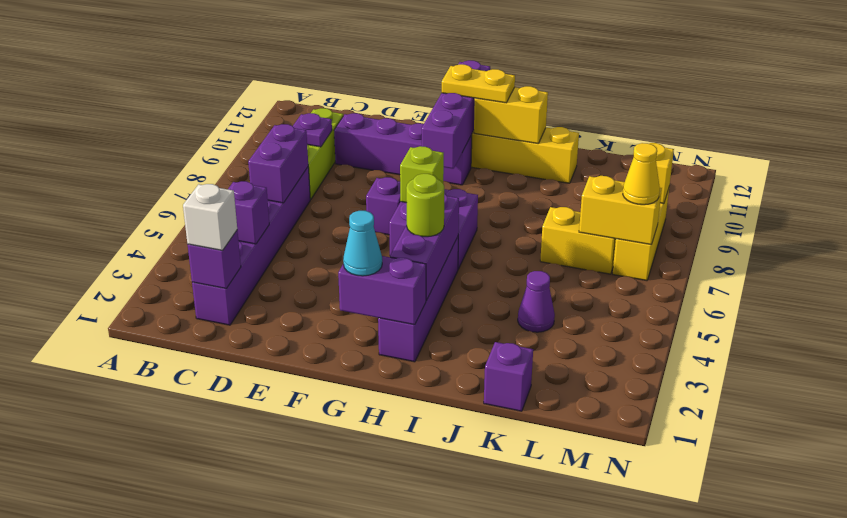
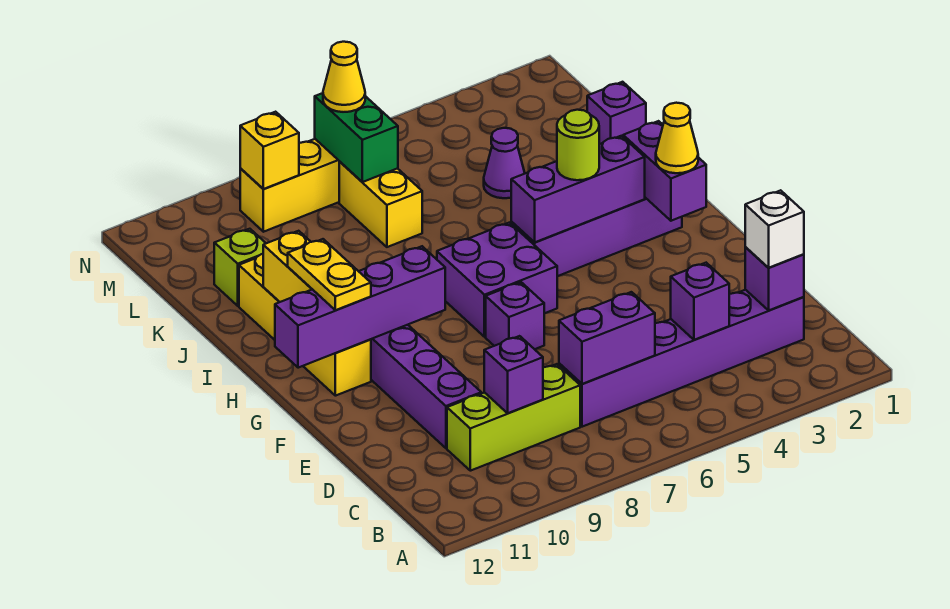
purple 1x1 plate [293,113,332,147] -> purple 1x1 brick [484,336,543,413]
cyan 1x1 cone [343,211,382,276] -> yellow 1x1 cone [656,103,698,173]
lime 1x1 brick [400,146,444,203] -> lime 1x1 brick moved to [214,229,266,306]
yellow 1x2 brick [579,176,662,245] -> green 1x2 brick [315,93,398,182]

